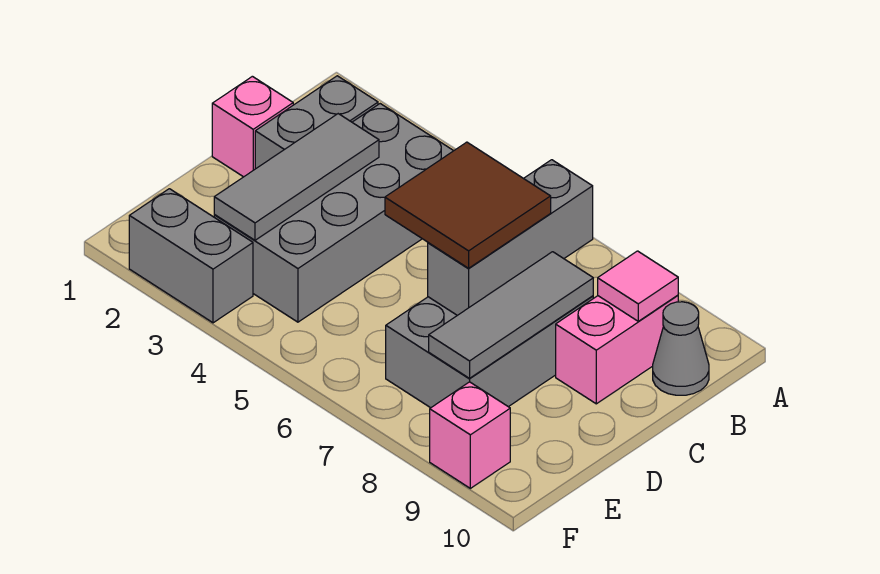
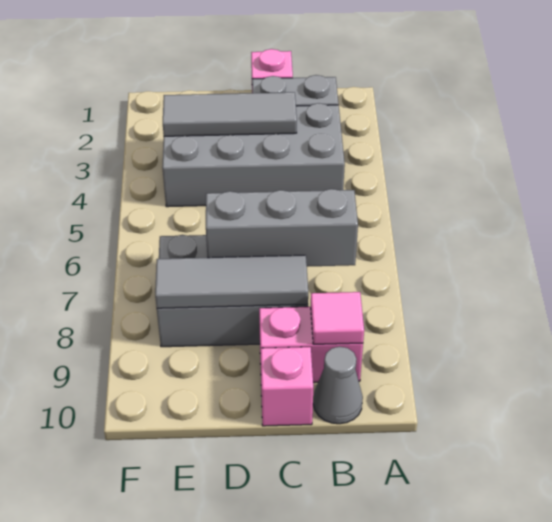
brown 2x2 tile [385,142,551,268] -> none
grey 1x2 brick [129,189,253,323] -> none
pink 1x1 brick [430,382,510,488] -> pink 1x1 brick moved to [261,347,313,426]

